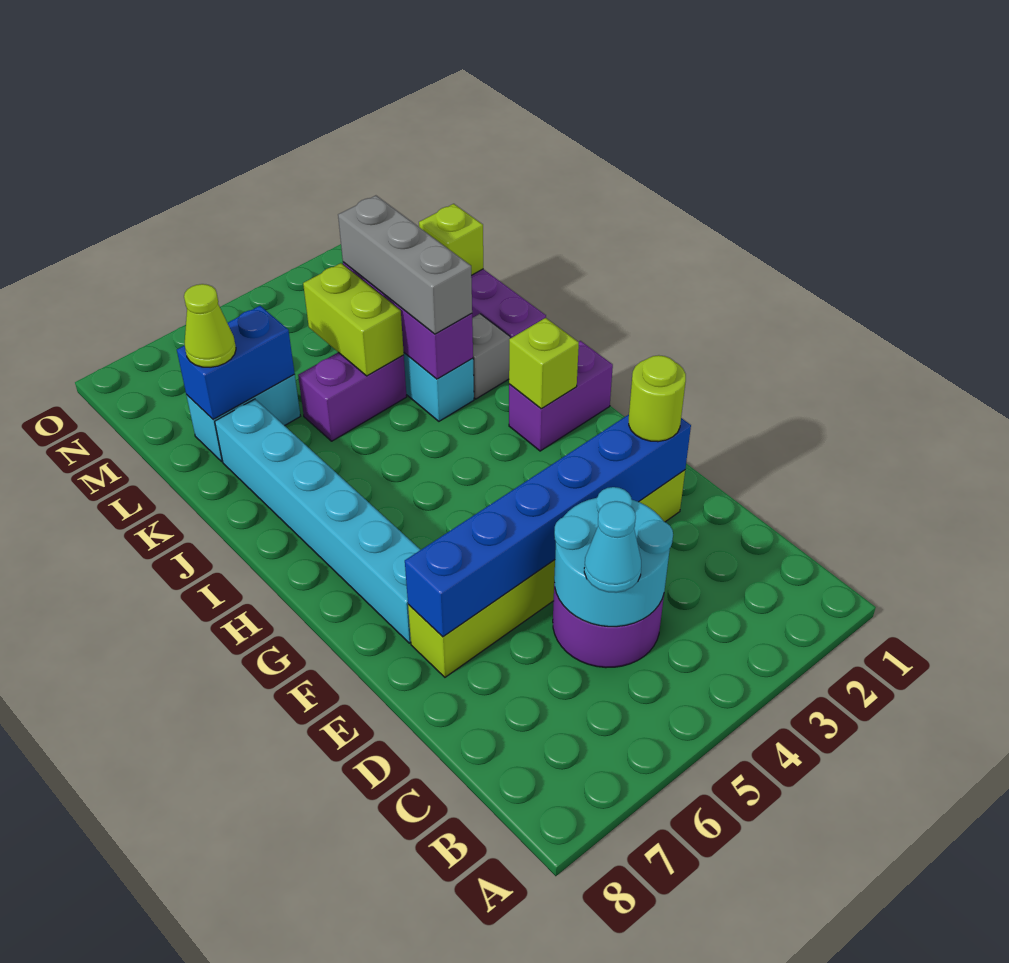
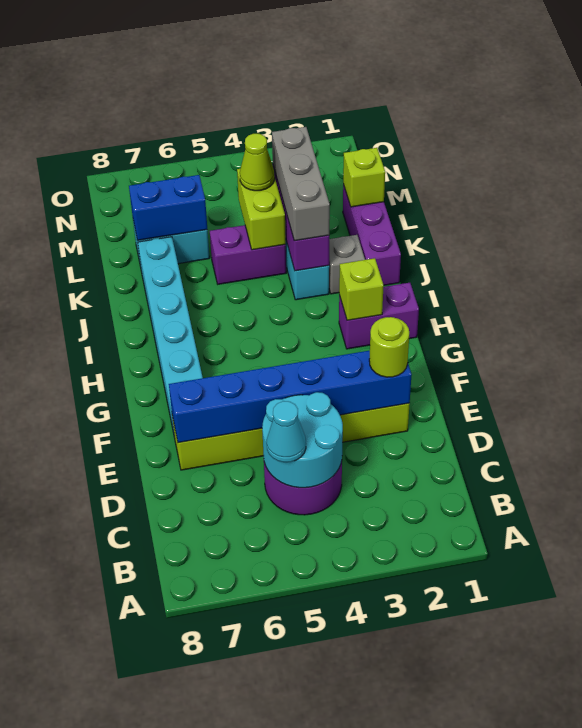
lime 1x1 cone [184,284,236,367] -> lime 1x1 cone moved to [240,134,275,191]

